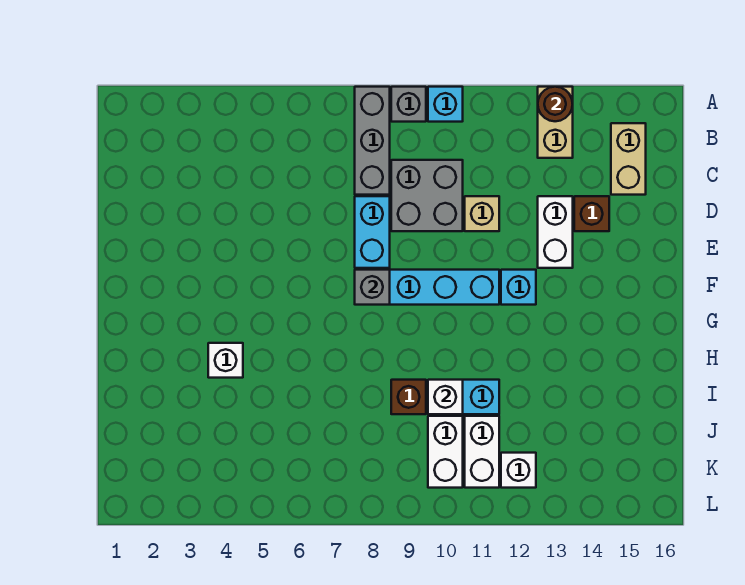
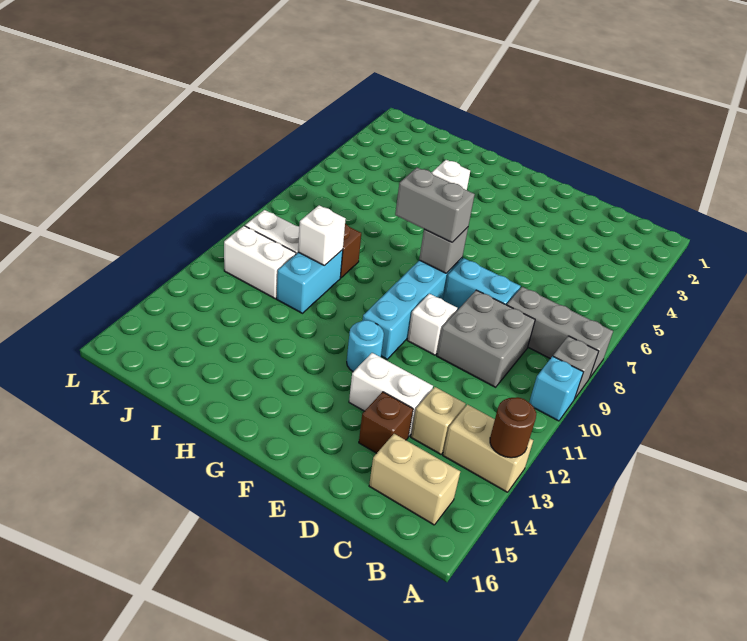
tan 1x1 brick [465,196,499,231] -> tan 1x1 brick moved to [411,387,466,454]
none -> grey 1x2 brick [395,168,475,242]
cyan 1x1 brick [501,270,536,305] -> cyan 1x1 round brick [347,320,384,372]
white 1x1 brick [501,453,536,488] -> white 1x1 brick moved to [407,294,457,355]

